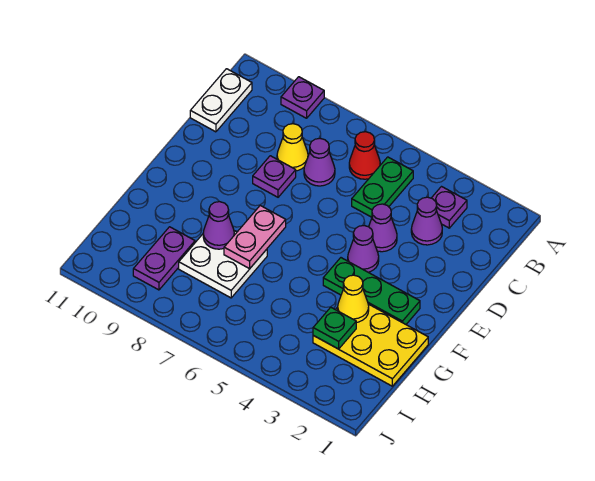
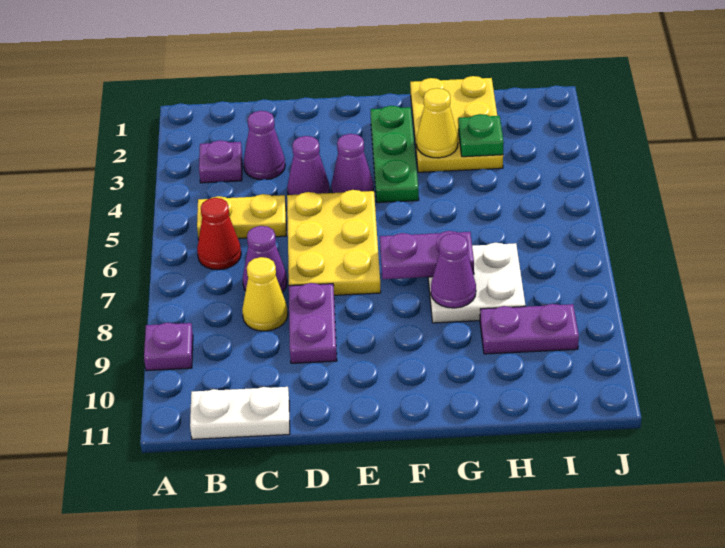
green 1x2 plate [352,157,413,217] -> yellow 1x2 plate [197,194,286,240]
none -> yellow 2x3 plate [287,190,381,295]
purple 1x1 plate [253,156,296,197] -> purple 1x2 plate [289,283,337,363]
pink 1x2 plate [224,206,286,269] -> purple 1x2 plate [380,231,474,279]

